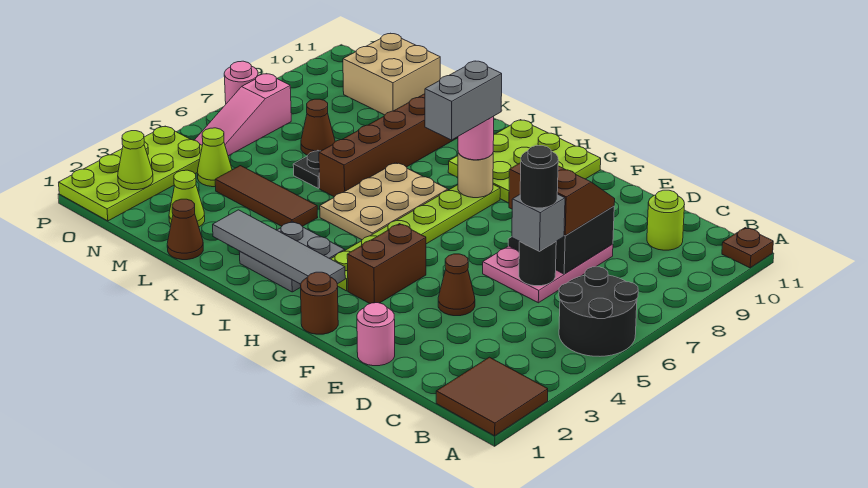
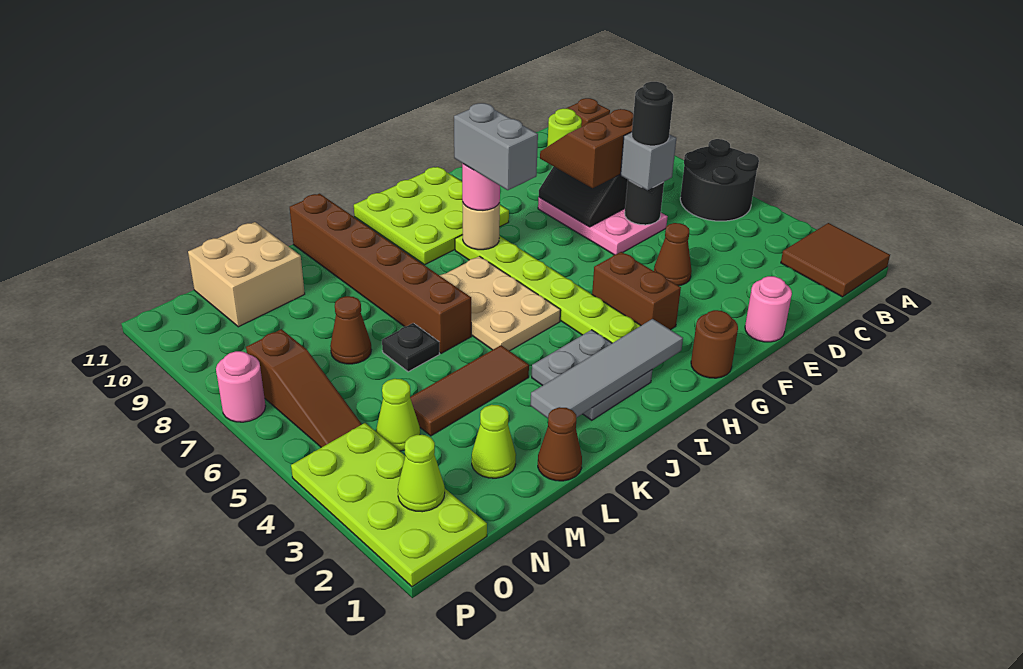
pink 1x3 slope [195,74,291,156] -> brown 1x3 slope [246,329,362,448]

